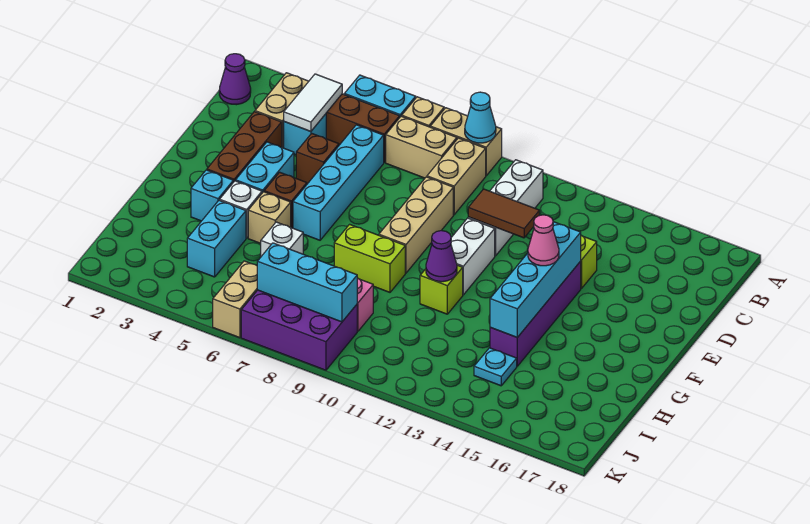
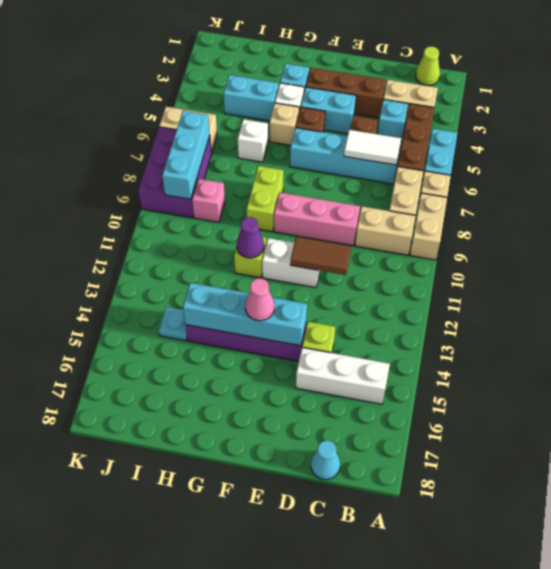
cyan 1x1 cone [465,92,496,143] -> cyan 1x1 cone moved to [311,440,340,479]
purple 1x1 cone [219,54,251,105] -> lime 1x1 cone [416,46,440,85]
white 1x2 tile [284,74,342,132] -> white 1x2 tile moved to [344,130,401,165]
white 1x3 brick [468,160,543,256] -> white 1x3 brick moved to [296,348,390,404]
tan 1x3 brick [379,177,453,273] -> pink 1x3 brick [274,192,360,246]
brown 1x2 tile [468,189,539,238] -> brown 1x2 tile turned to [290,237,351,275]

